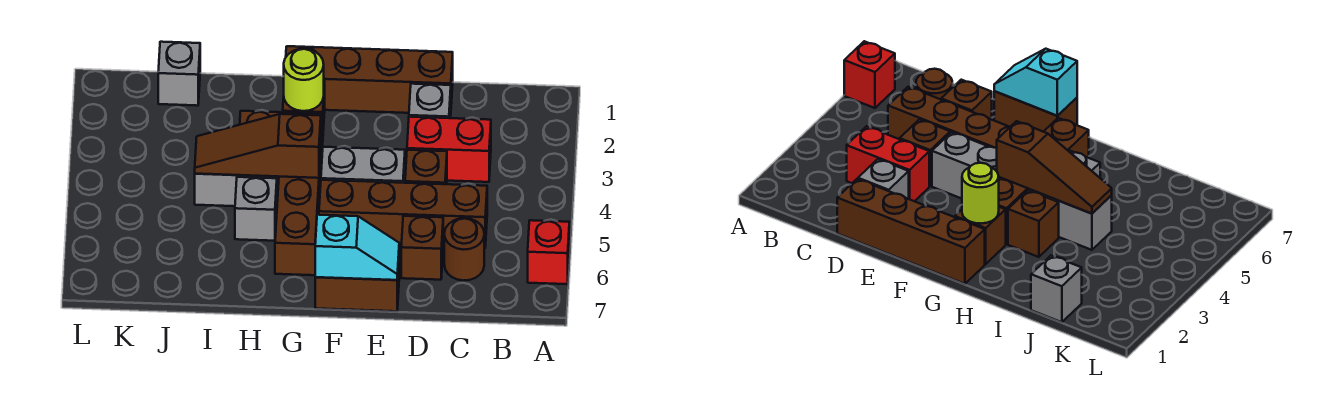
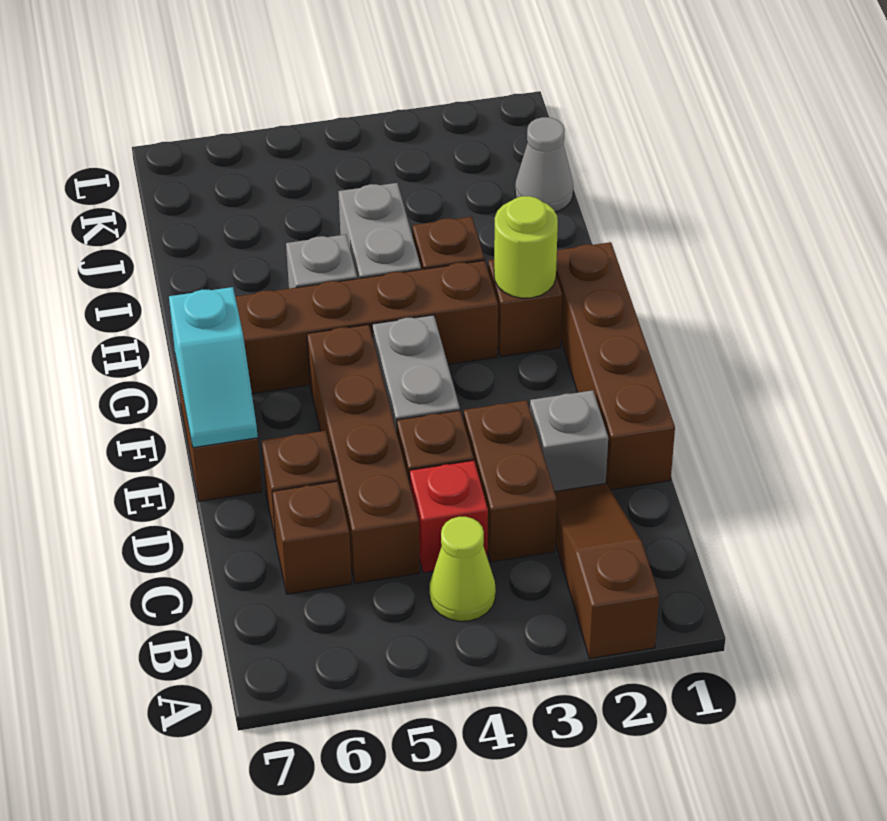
red 1x1 brick [528,220,569,284] -> red 1x1 brick moved to [410,460,488,573]
none -> lime 1x1 cone [429,517,496,621]
red 1x2 brick [407,117,491,182] -> brown 1x2 brick [464,400,557,562]
brown 1x1 round brick [444,218,484,281] -> brown 1x1 brick [272,481,352,594]
brown 1x3 slope [195,114,321,178] -> brown 1x3 slope moved to [555,483,659,659]
grey 1x1 brick [158,42,200,106] -> grey 1x1 cone [515,117,573,212]

